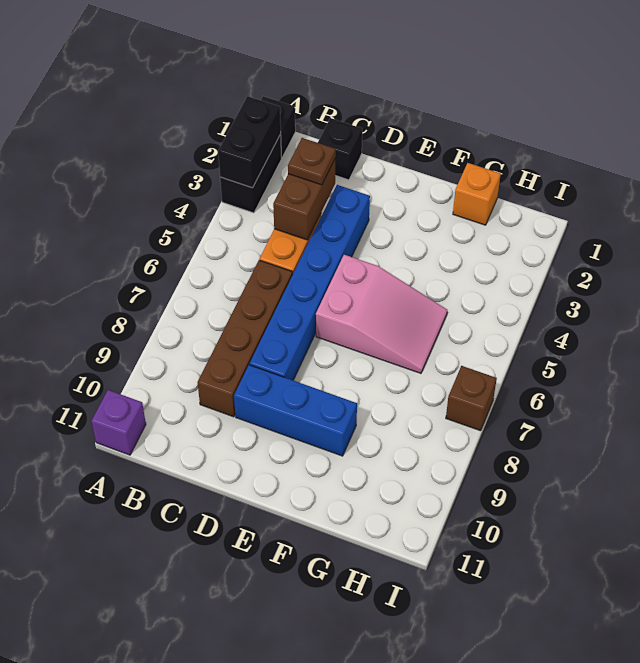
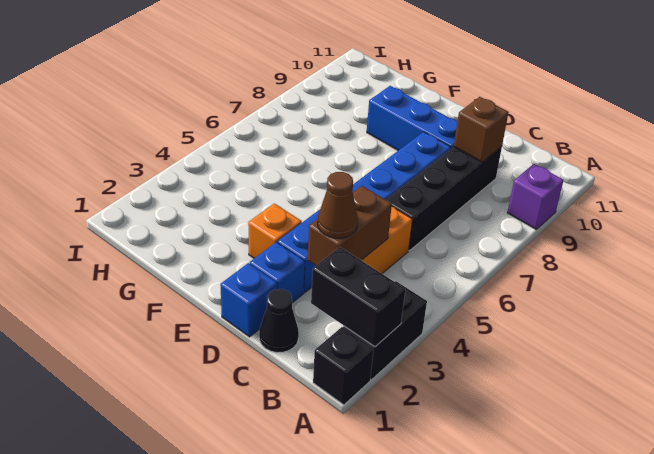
black 1x2 brick [218,96,281,188] -> black 1x2 brick turned to [311,247,405,347]
purple 1x1 brick [92,390,146,455] -> purple 1x1 brick moved to [507,164,564,230]
black 1x1 brick [318,118,362,180] -> black 1x1 cone [259,289,299,353]
brown 1x1 plate [288,138,336,185] -> brown 1x1 cone [317,172,358,238]
brown 1x4 brick [198,260,292,417] -> black 1x4 brick [386,147,502,251]
none -> blue 1x1 brick [220,263,277,337]
none -> blue 1x1 brick [250,242,305,303]
pink 2x3 slope [316,255,447,373] -> none
orange 1x1 brick [453,163,501,225] -> orange 1x1 brick moved to [248,203,302,258]
brown 1x1 brick [446,366,497,431] -> brown 1x1 brick moved to [454,97,509,162]

